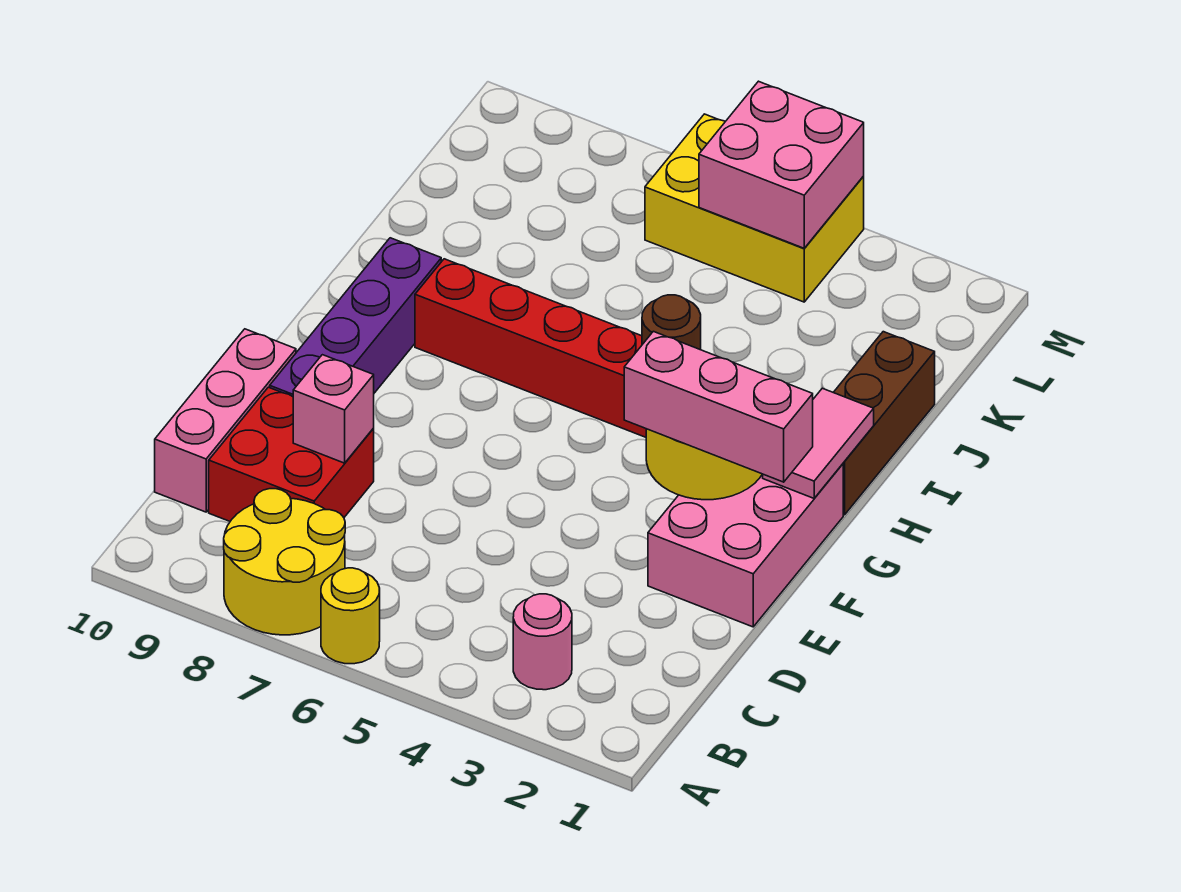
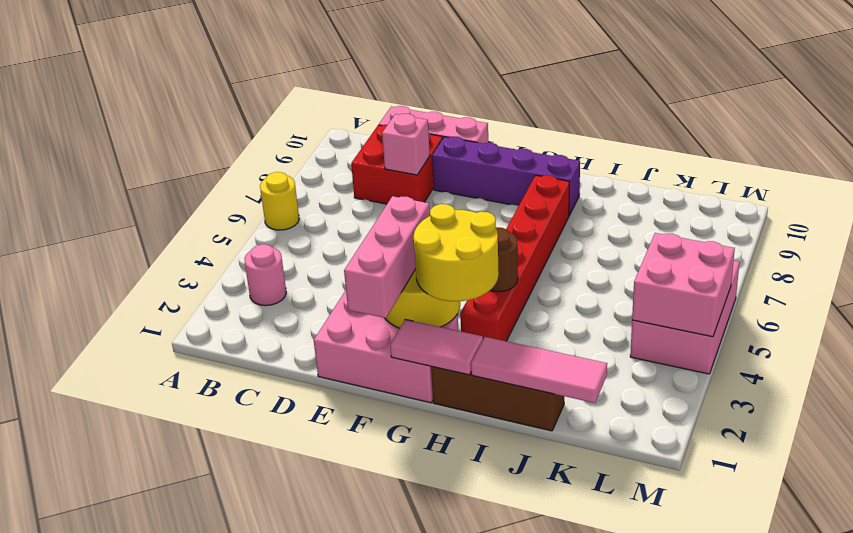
yellow 2x2 round brick [224,489,345,635] -> yellow 2x2 round brick moved to [414,204,499,301]
none -> pink 1x3 tile [471,337,607,403]
yellow 2x3 brick [645,114,864,302] -> pink 2x3 brick [630,261,740,374]

